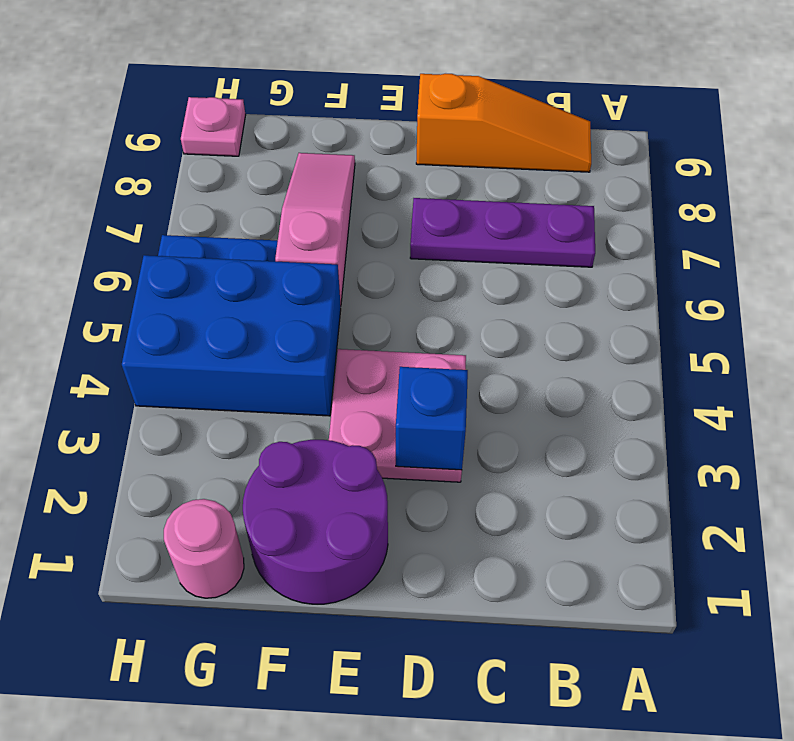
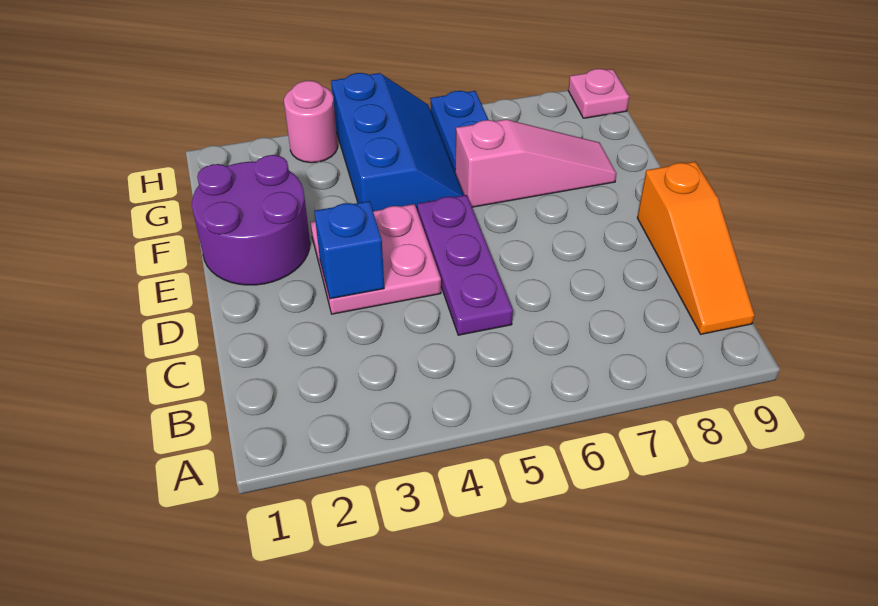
purple 1x3 plate [410,198,595,267] -> purple 1x3 plate moved to [417,195,513,335]
blue 2x3 brick [122,255,341,416] -> blue 2x3 slope [331,73,464,211]
pink 1x1 round brick [164,499,244,598] -> pink 1x1 round brick moved to [284,81,338,163]

